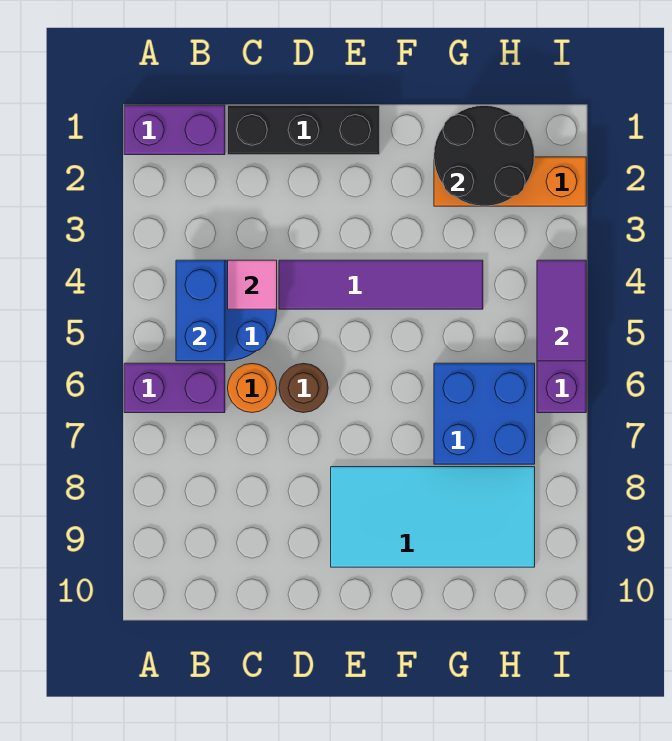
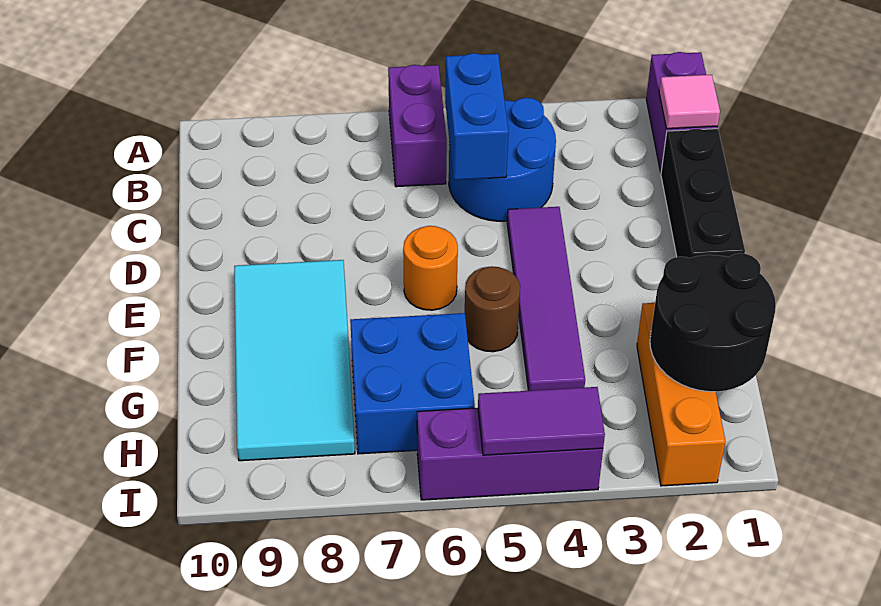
blue 1x2 brick [176,260,225,361] -> blue 1x2 brick turned to [445,53,509,180]
pink 1x1 tile [228,260,277,309] -> pink 1x1 tile moved to [659,75,720,129]
orange 1x1 round brick [228,364,277,413] -> orange 1x1 round brick moved to [403,226,458,310]
brown 1x1 round brick [279,363,328,413] -> brown 1x1 round brick moved to [465,266,520,352]

